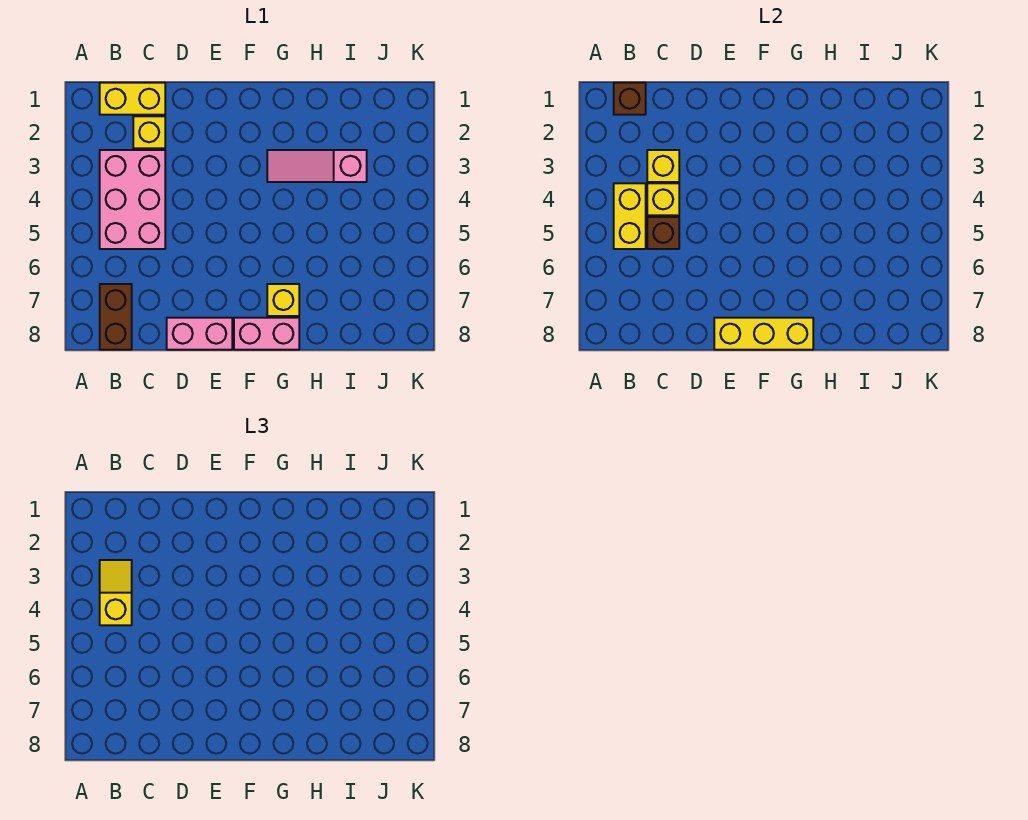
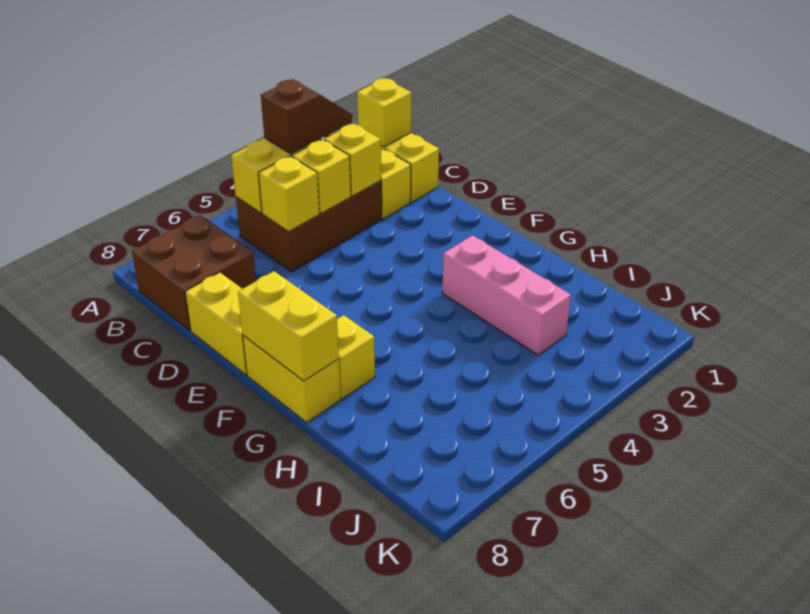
brown 1x1 brick [614,83,646,115] -> yellow 1x1 brick [357,78,411,147]
pink 2x3 brick [100,150,165,249] -> brown 2x3 brick [236,181,382,272]
yellow 1x2 slope [100,560,132,625] -> brown 1x2 slope [261,79,352,154]
brown 1x2 brick [100,284,132,350] -> brown 2x2 brick [132,215,256,331]
brown 1x1 brick [647,217,679,249] -> yellow 1x1 brick [259,156,319,231]
pink 1x2 brick [167,318,232,350] -> yellow 1x2 brick [185,272,247,375]
yellow 1x3 brick [714,318,813,350] -> yellow 1x2 brick [238,271,339,381]
pink 1x2 brick [234,318,299,350] -> yellow 1x2 brick [243,335,341,422]
pink 1x3 slope [267,150,367,182] -> pink 1x3 brick [442,235,571,355]

